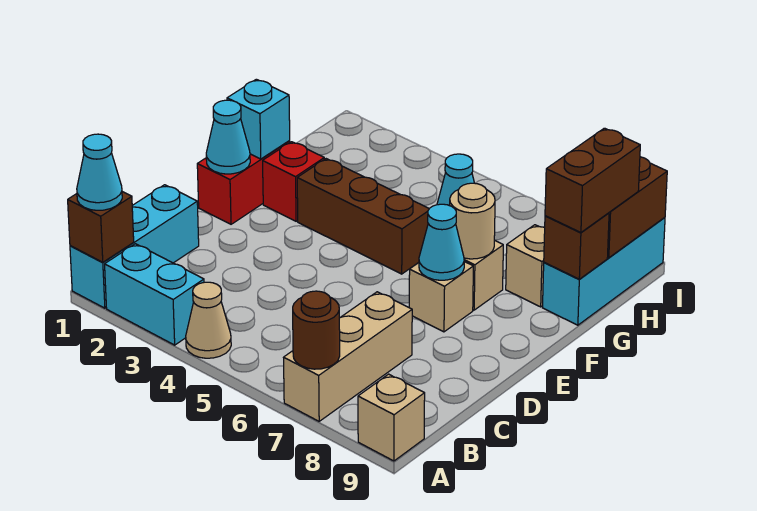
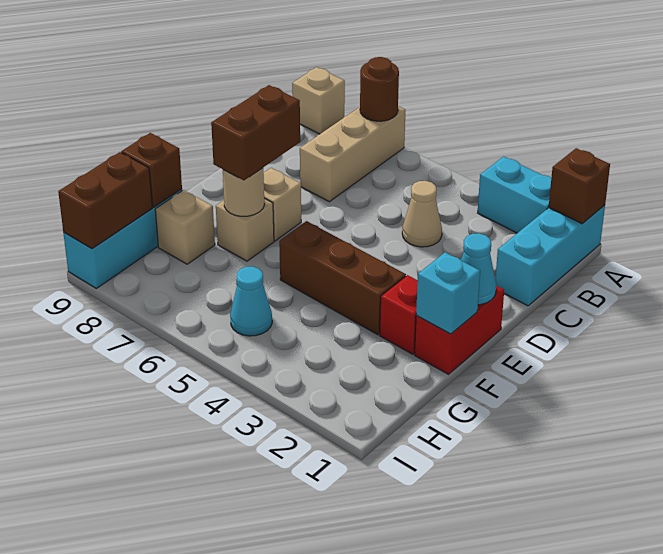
cyan 1x1 cone [77,134,122,210] -> none
tan 1x1 cone [186,282,231,358] -> tan 1x1 cone moved to [402,181,442,247]
cyan 1x1 cone [419,204,464,280] -> none
brown 1x2 brick [545,128,640,233] -> brown 1x2 brick moved to [211,85,300,180]

